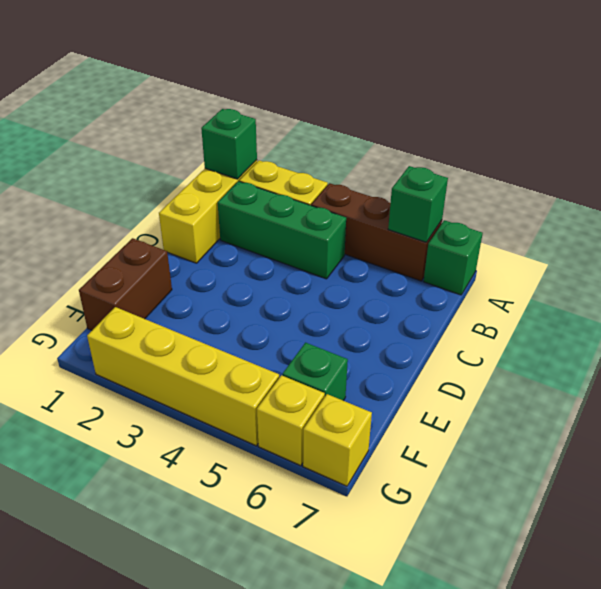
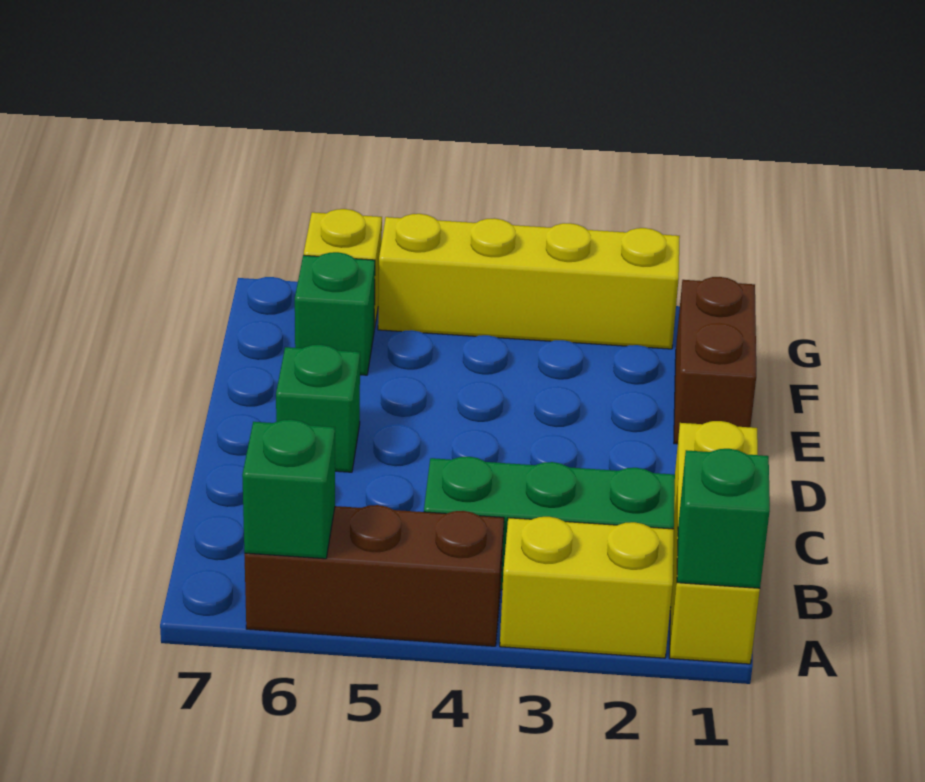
green 1x1 brick [423,220,483,295] -> green 1x1 brick moved to [276,345,360,472]
yellow 1x1 brick [303,394,372,486] -> none

